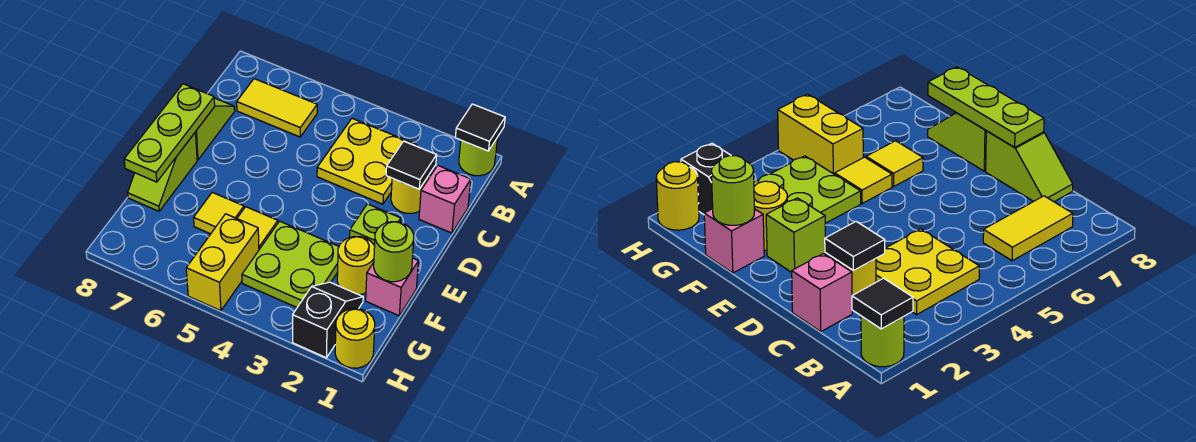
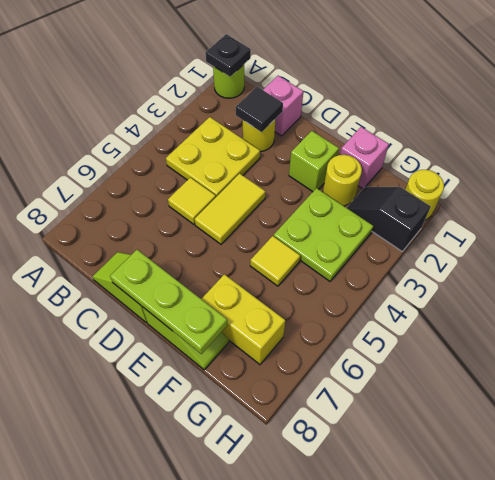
black 1x1 tile [455,104,505,151] -> black 1x1 plate [205,34,251,76]
yellow 1x2 tile [237,79,317,137] -> yellow 1x2 tile moved to [195,173,266,244]
lime 1x1 round brick [374,222,414,282] -> none
yellow 1x1 tile [194,192,244,234] -> yellow 1x1 tile moved to [168,178,216,224]
yellow 1x2 brick [186,214,259,311] -> yellow 1x2 brick moved to [202,274,285,364]

